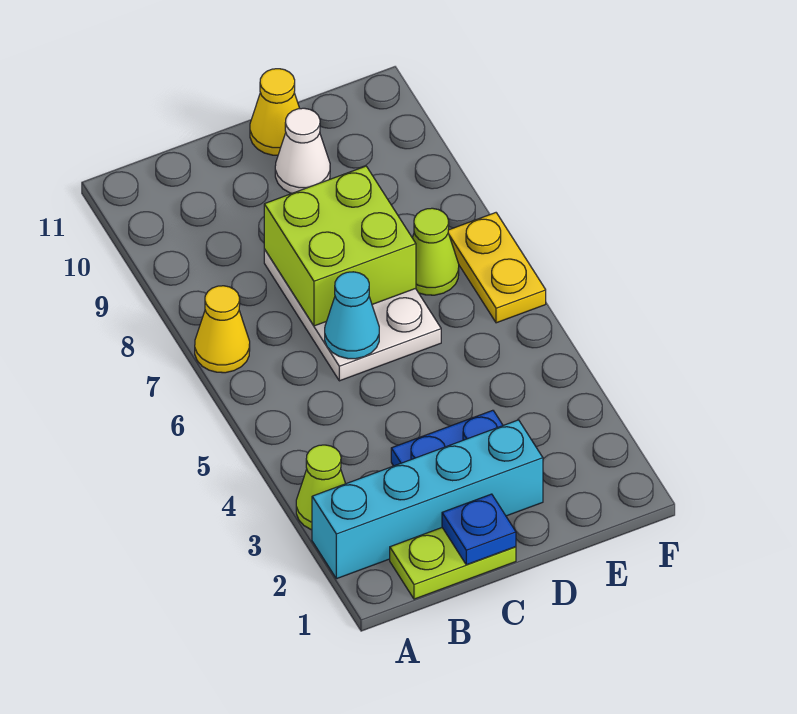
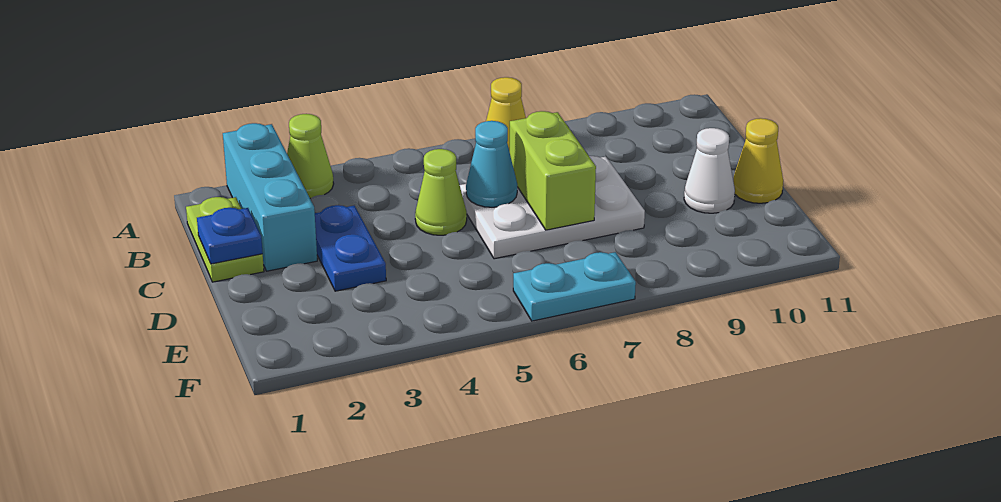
cyan 1x4 brick [312,420,543,579] -> cyan 1x3 brick [223,123,317,271]
lime 2x2 brick [264,166,416,326] -> lime 1x2 brick [509,111,596,230]
lime 1x1 cone [412,208,459,295] -> lime 1x1 cone moved to [415,149,467,235]
yellow 1x2 plate [448,213,546,323] -> cyan 1x2 plate [513,252,636,321]

